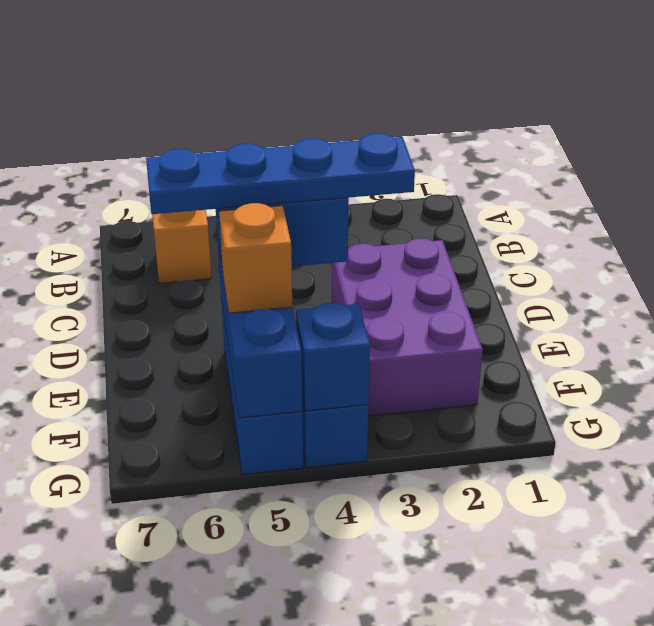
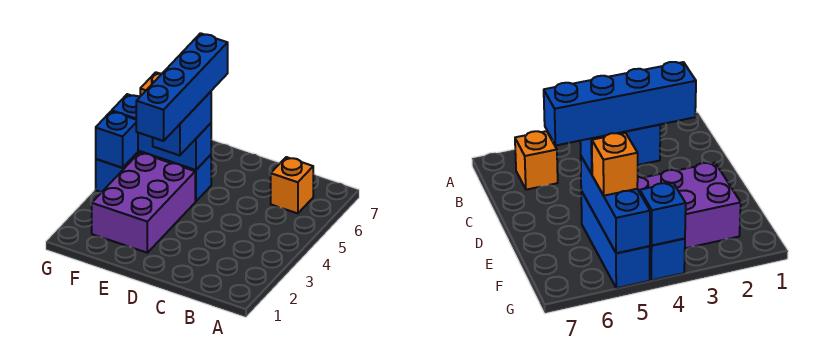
purple 2x3 brick [332,239,483,416] -> purple 2x3 brick turned to [92,153,195,253]
blue 1x4 plate [146,133,415,214] -> blue 1x4 brick [136,33,228,141]

